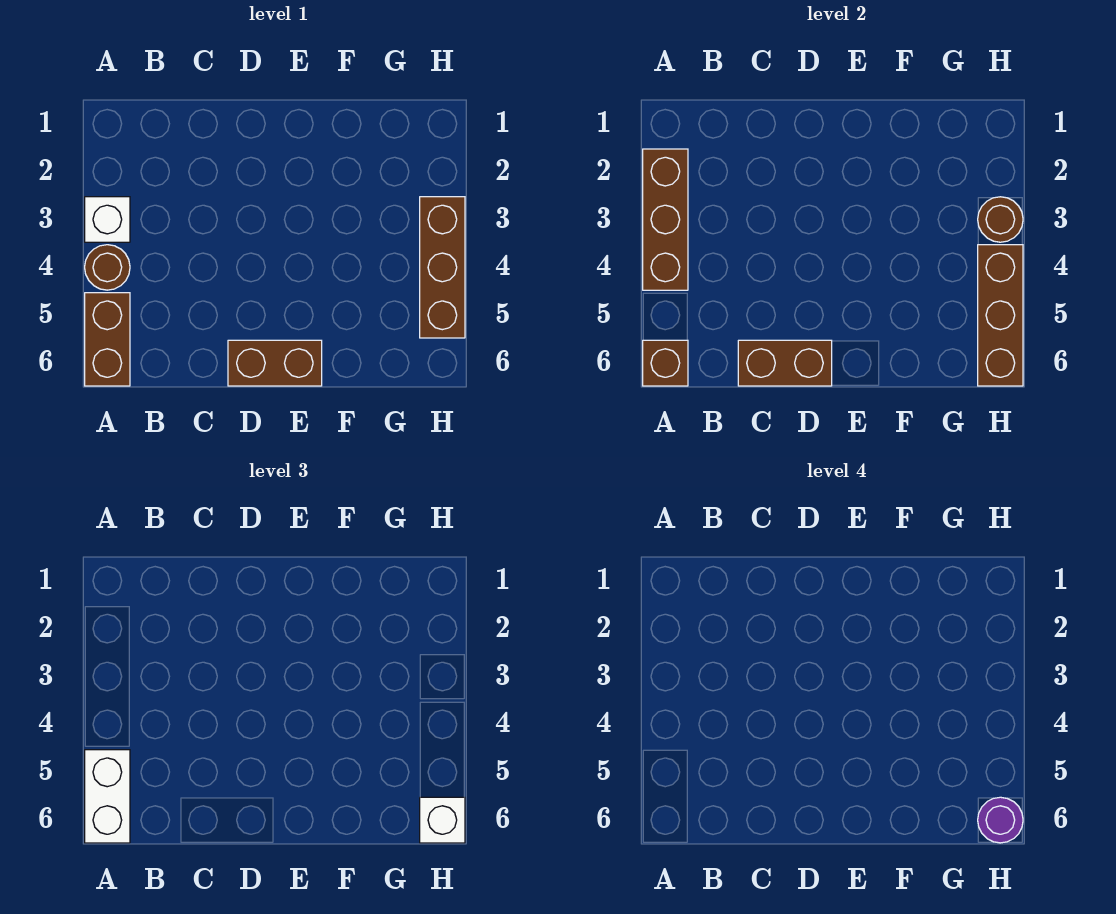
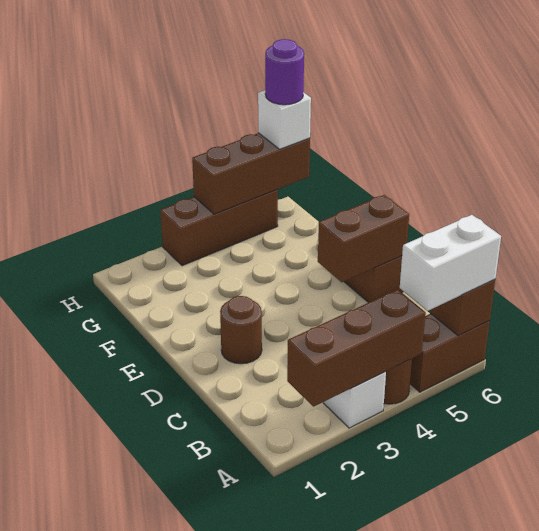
brown 1x2 brick [738,340,832,386] -> brown 1x2 brick turned to [318,195,409,282]
brown 1x1 round brick [978,197,1023,242] -> brown 1x1 round brick moved to [220,296,262,364]

